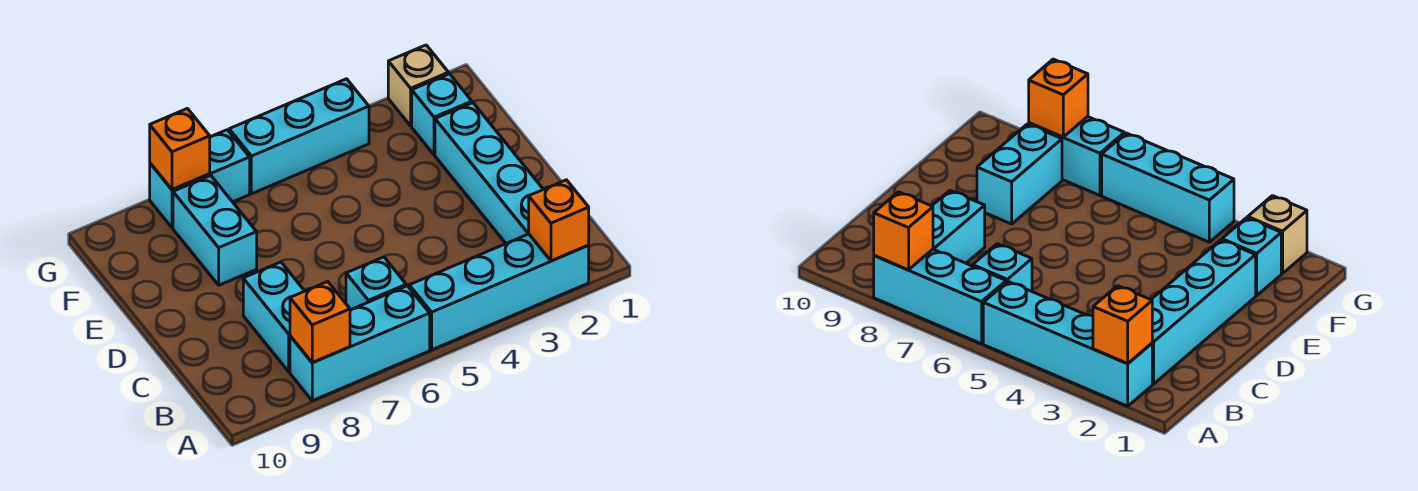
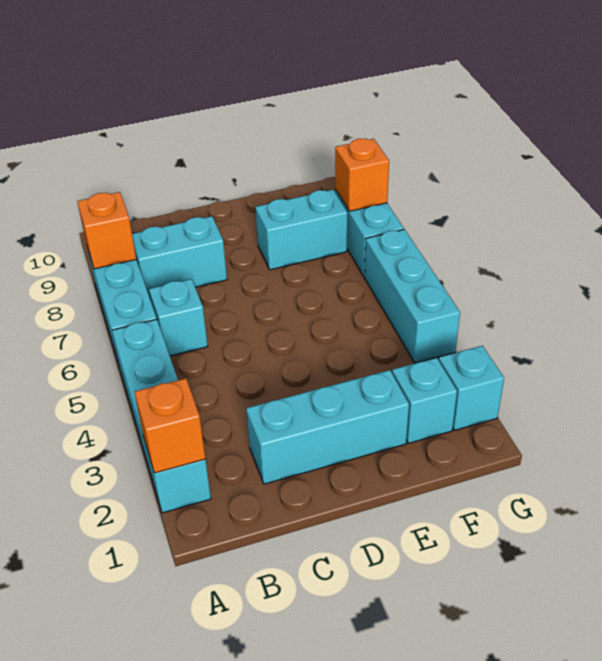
cyan 1x4 brick [435,103,543,243] -> cyan 1x3 brick [246,370,409,484]
tan 1x1 brick [388,45,448,126] -> cyan 1x1 brick [439,346,504,430]

